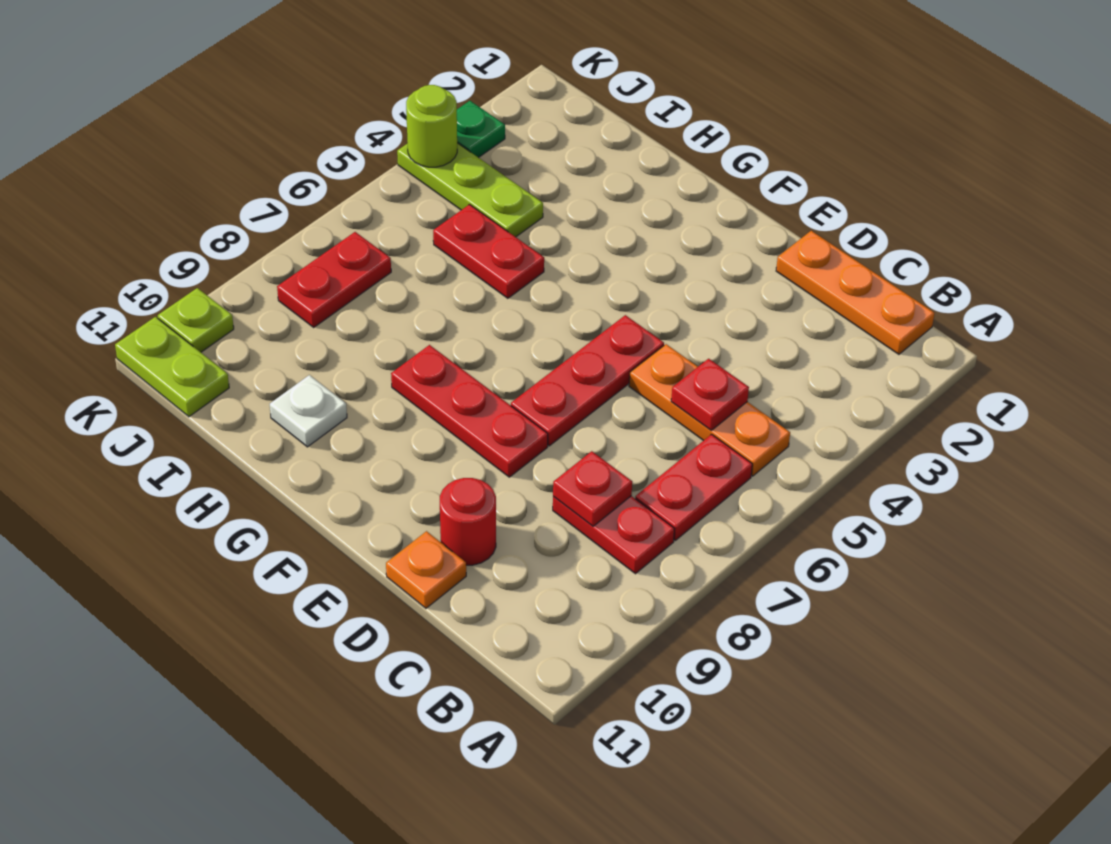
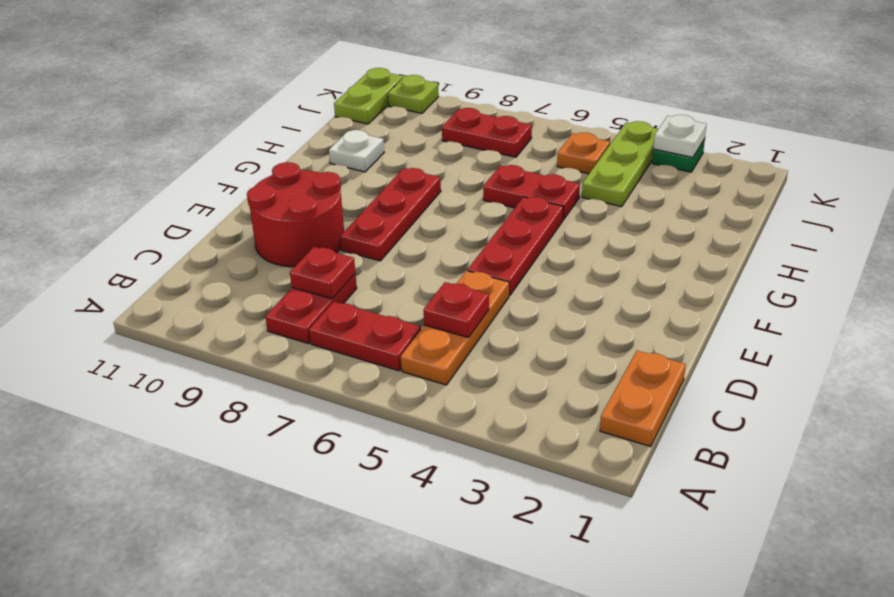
orange 1x3 plate [776,231,935,354] -> orange 1x2 plate [600,351,686,447]
red 1x1 round brick [440,478,496,565] -> red 2x2 round brick [247,162,344,267]
orange 1x1 plate [386,531,466,608] -> orange 1x1 plate moved to [557,133,610,174]
red 1x3 plate [511,315,664,446] -> red 1x3 plate turned to [467,197,563,296]
red 1x2 plate [433,204,544,298] -> red 1x2 plate turned to [483,165,580,220]
none -> white 1x1 plate [654,115,707,157]
lime 1x1 round brick [406,85,457,167] -> none

